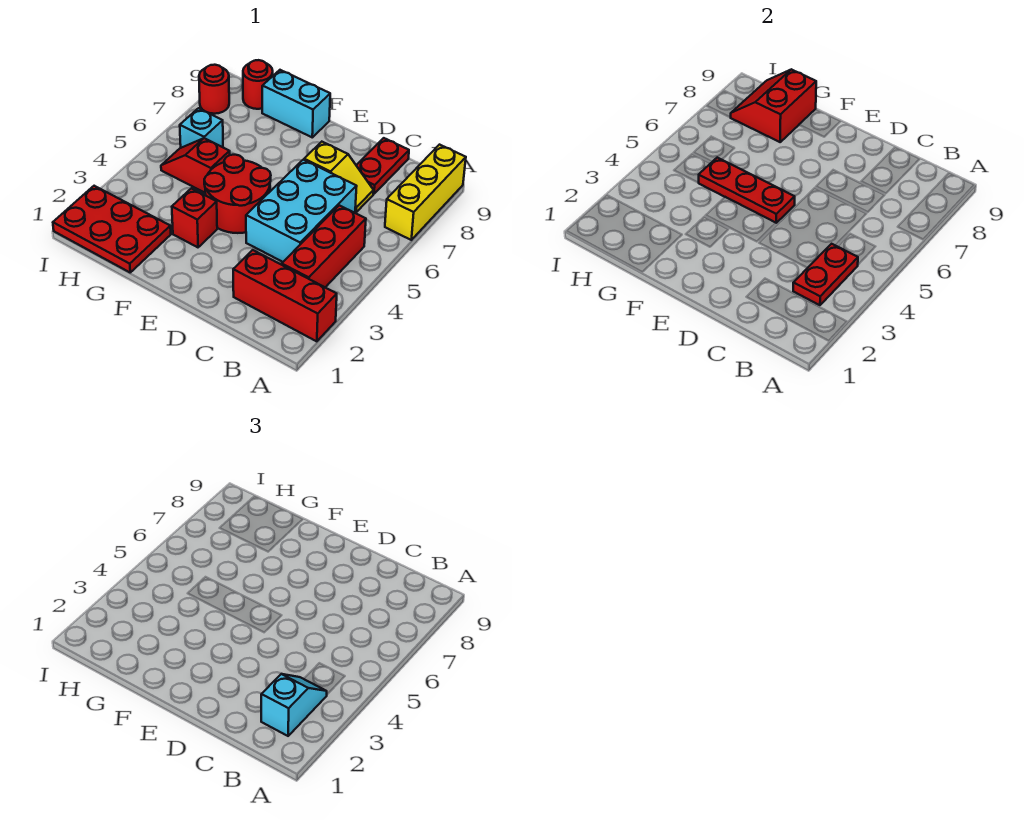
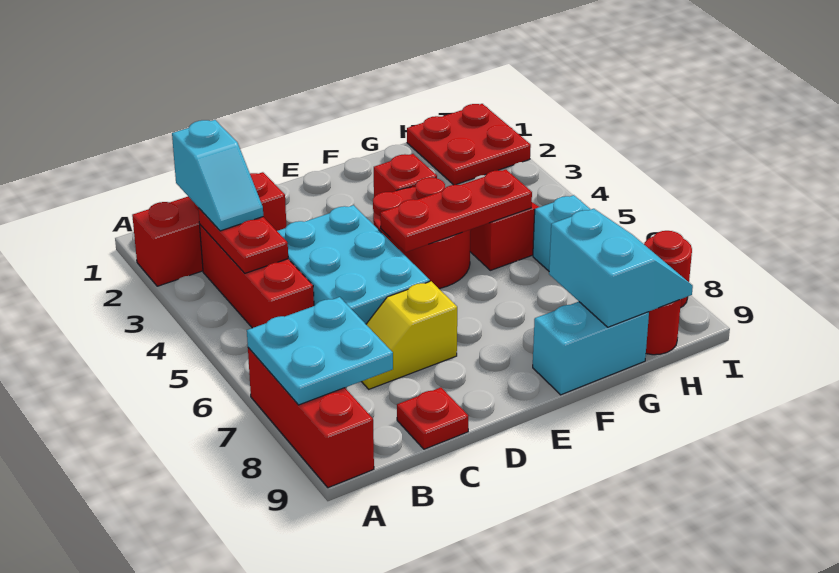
yellow 1x3 brick [385,145,466,240] -> red 1x3 brick [248,348,374,488]
none -> cyan 2x2 plate [247,297,393,405]
red 1x2 plate [356,138,409,194] -> red 1x1 plate [397,388,468,449]
red 2x3 plate [53,186,171,272] -> red 2x2 plate [407,104,531,185]
red 2x2 slope [731,69,816,142] -> cyan 2x2 slope [549,209,693,327]

